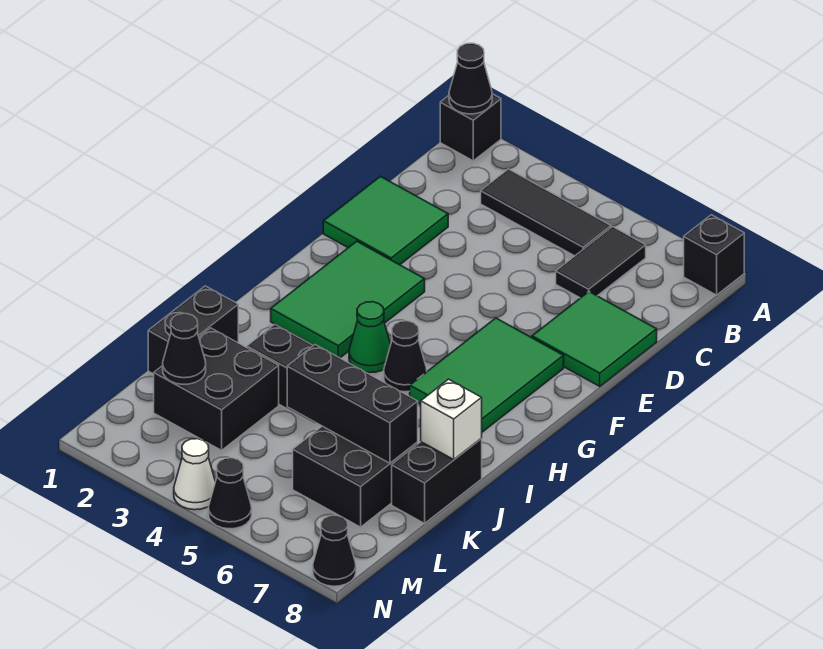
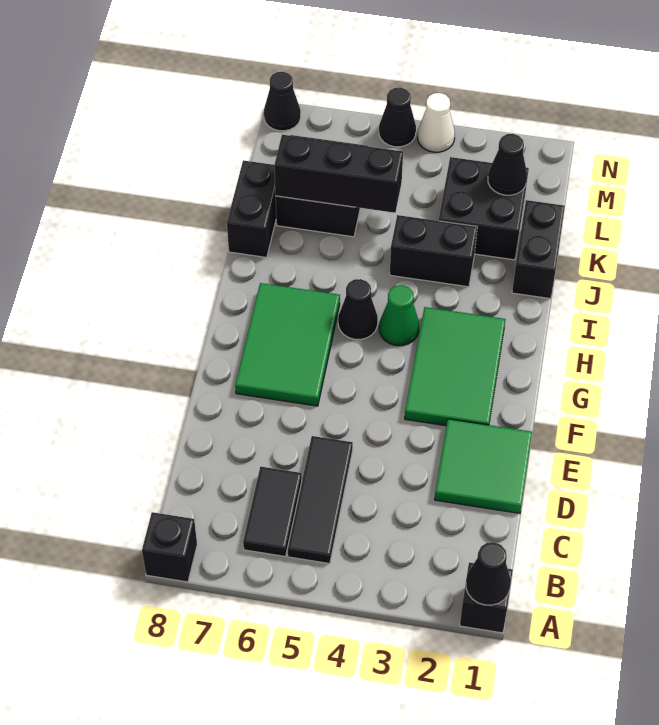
black 1x3 tile [481,169,611,256] -> black 1x3 tile turned to [287,436,353,564]
green 2x2 tile [532,292,657,386] -> none
white 1x1 brick [421,379,482,459] -> none

